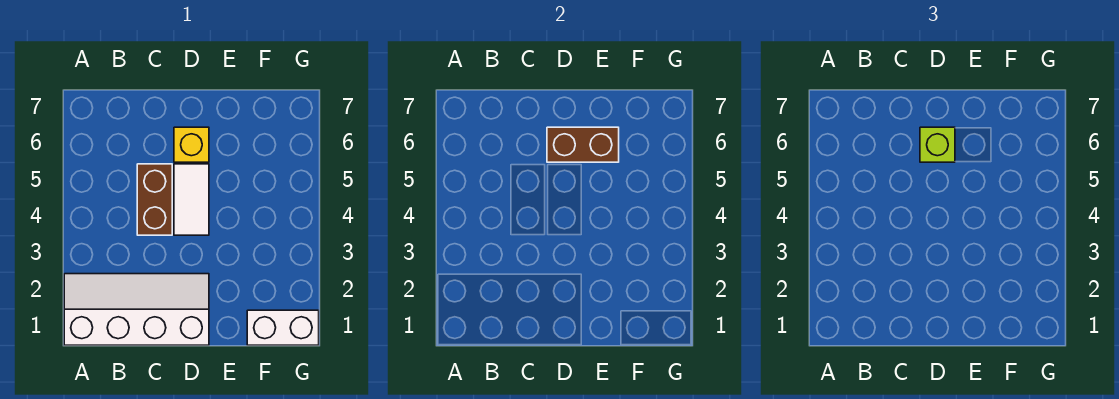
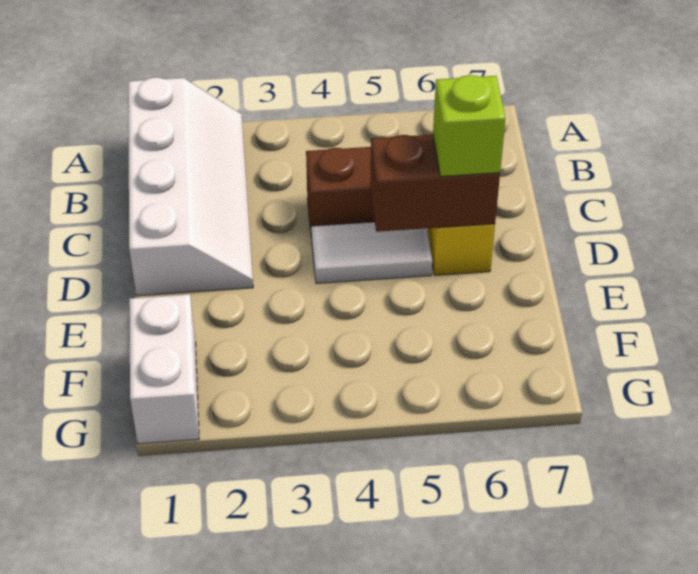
brown 1x2 brick [547,127,619,162] -> brown 1x2 brick turned to [370,135,500,232]

